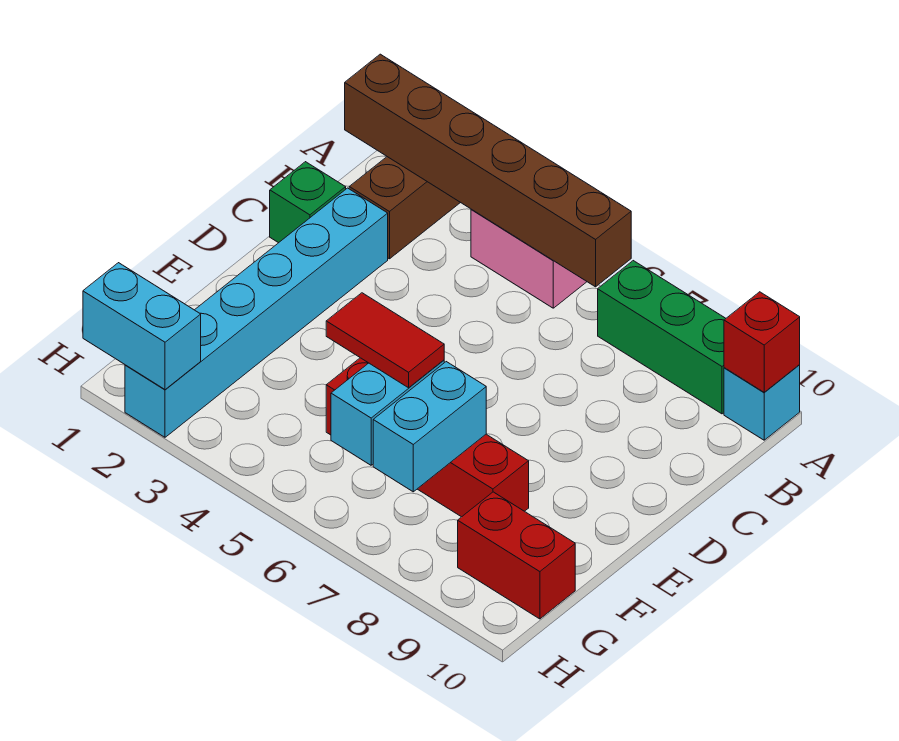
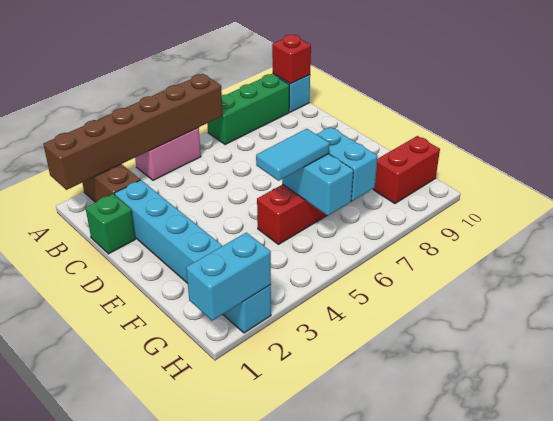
red 1x2 tile [326,293,444,388] -> cyan 1x2 tile [256,129,329,181]

